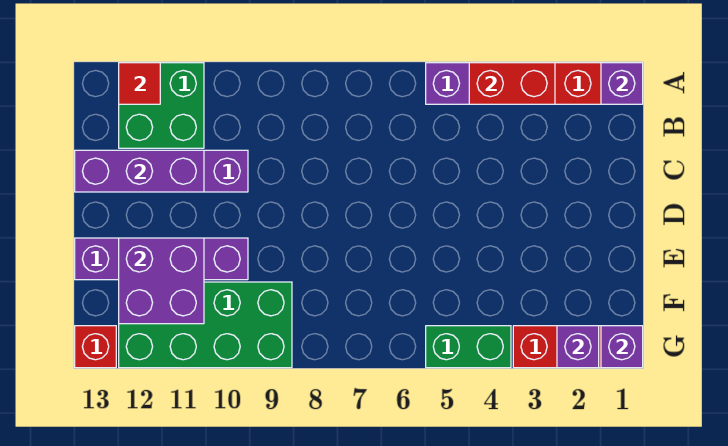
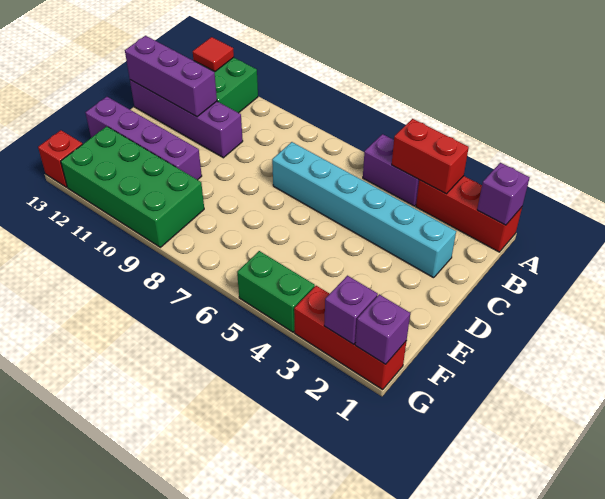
none -> cyan 1x6 brick [272,142,456,278]
purple 2x2 brick [119,238,204,324] -> none

